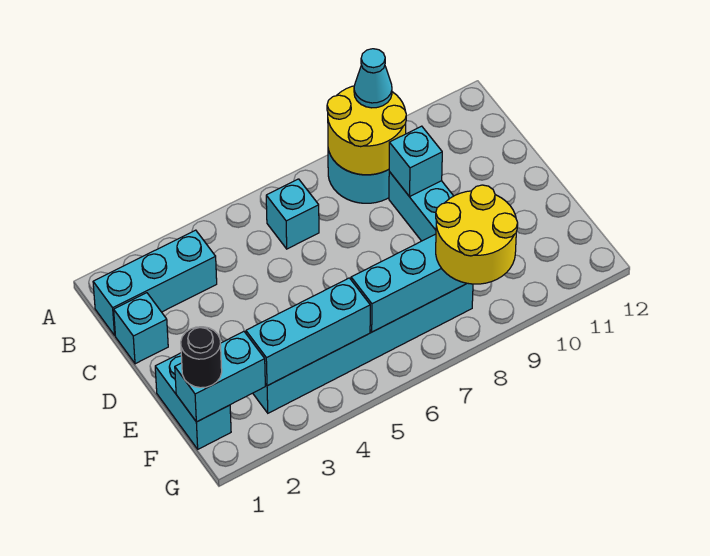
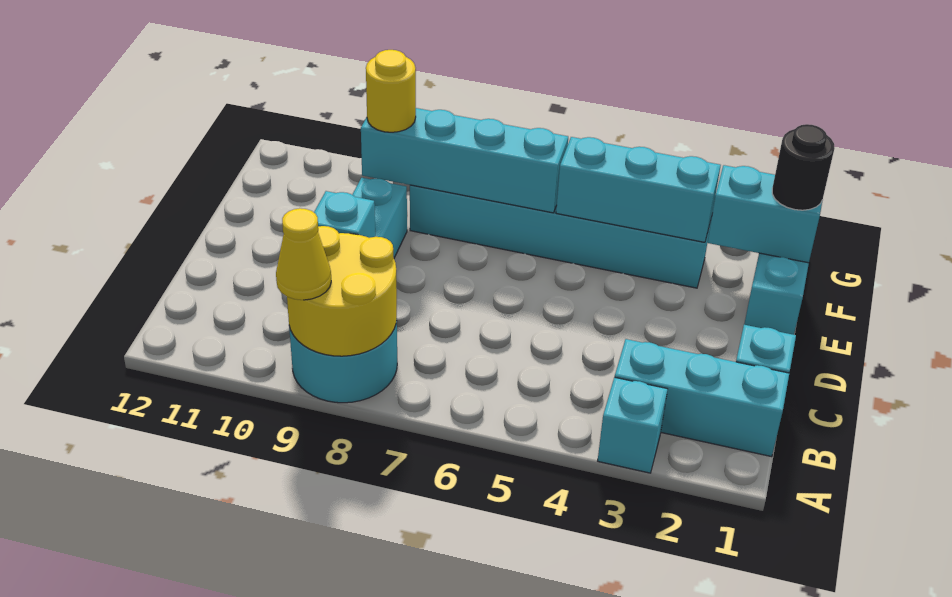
cyan 1x1 cone [354,49,392,108] -> yellow 1x1 cone [276,208,331,300]
cyan 1x1 brick [266,179,319,249] -> cyan 1x1 brick moved to [598,377,668,473]
yellow 2x2 round brick [436,185,518,284] -> yellow 1x1 round brick [366,50,416,132]

